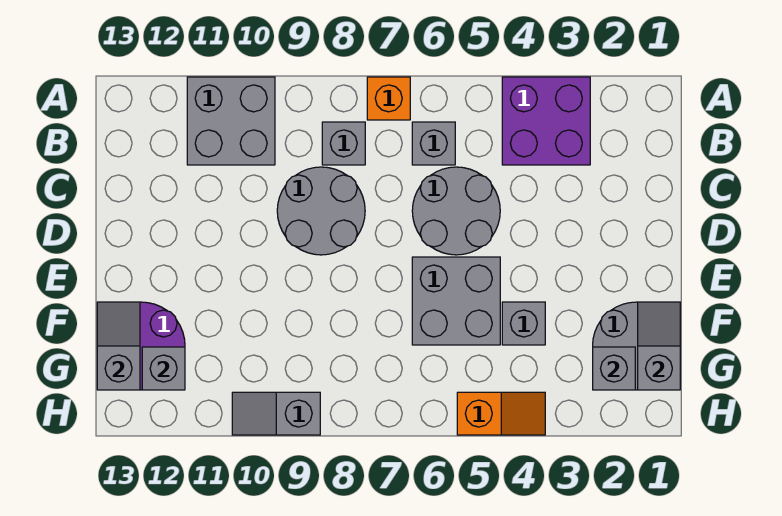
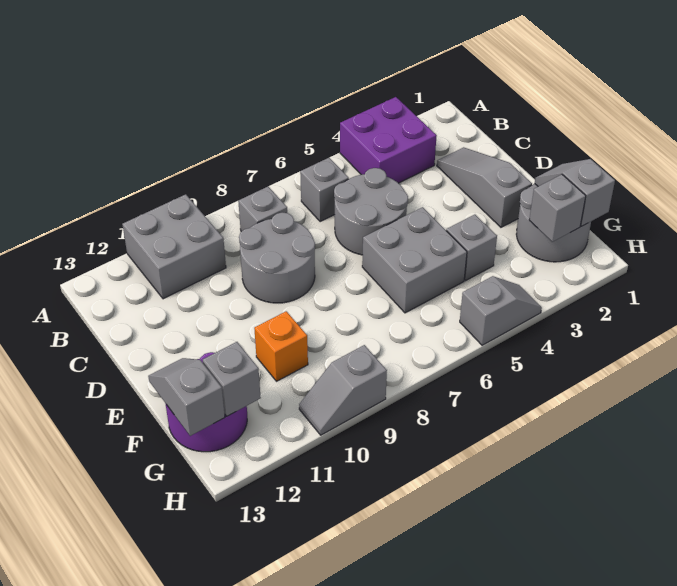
orange 1x1 brick [367,77,410,120] -> orange 1x1 brick moved to [254,311,308,381]
none -> grey 1x3 slope [437,147,532,227]
orange 1x2 slope [457,392,545,435] -> grey 1x2 slope [460,276,542,345]

